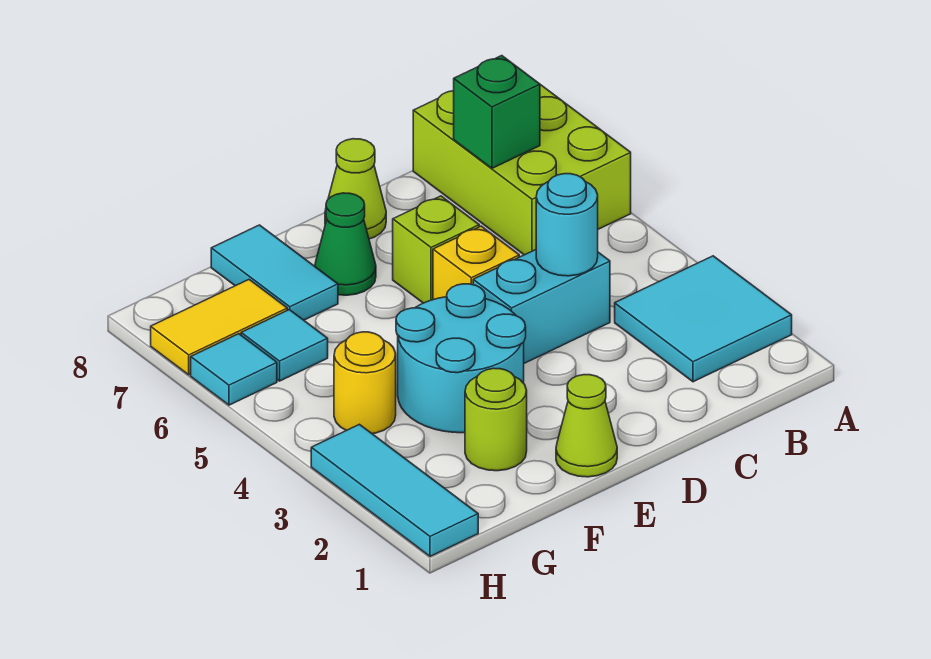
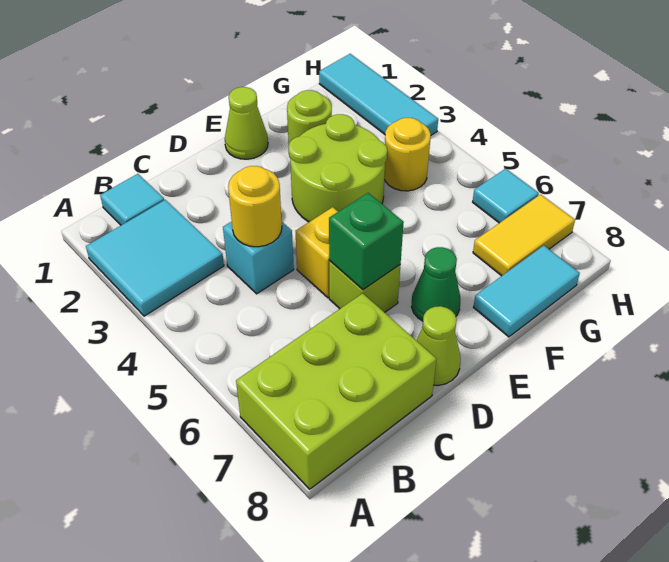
lime 2x3 brick [413,85,631,255] -> lime 2x3 brick turned to [236,293,437,489]
green 1x1 brick [454,56,540,168] -> green 1x1 brick moved to [329,193,404,290]
cyan 1x2 brick [473,250,610,363] -> cyan 1x1 brick [223,222,294,294]
cyan 1x1 round brick [536,174,598,276] -> yellow 1x1 round brick [228,166,282,247]
cyan 2x2 round brick [396,284,526,433] -> lime 2x2 round brick [289,114,387,222]
cyan 1x2 tile [211,225,338,320] -> cyan 1x2 tile turned to [473,246,580,337]
cyan 1x1 tile [241,310,328,381] -> cyan 1x1 tile moved to [100,174,164,225]

